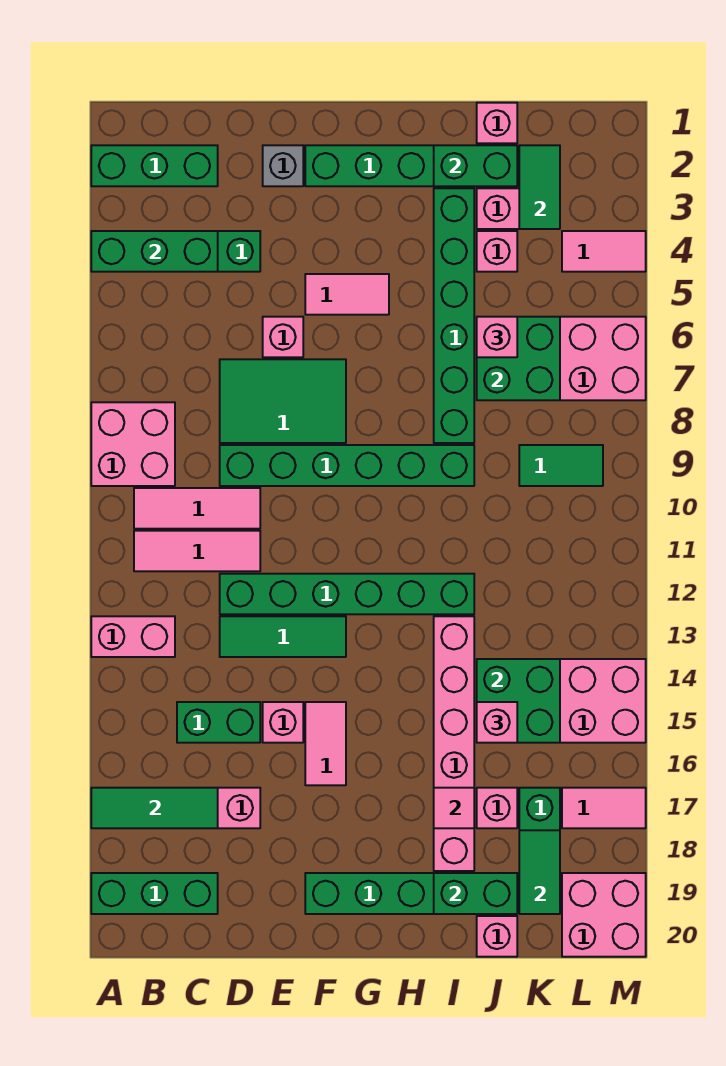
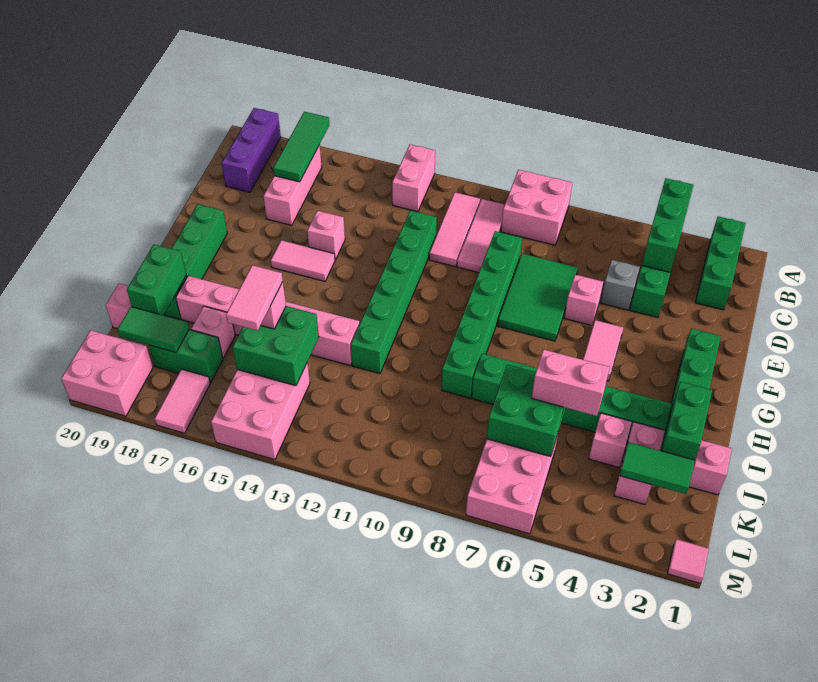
green 1x3 brick [91,873,218,914] -> purple 1x3 brick [222,108,281,192]
green 1x2 brick [177,702,260,743] -> none
green 1x3 tile [220,616,346,657] -> none
grey 1x1 brick [263,145,303,186] -> grey 1x1 brick moved to [601,260,640,310]
pink 1x1 tile [434,788,474,828] -> pink 1x1 tile moved to [667,539,709,583]
pink 1x1 brick [477,317,517,357] -> pink 1x2 brick [532,350,610,416]
green 1x2 tile [519,445,603,486] -> none
pink 1x2 tile [562,231,646,272] -> pink 1x2 tile moved to [226,265,283,331]

